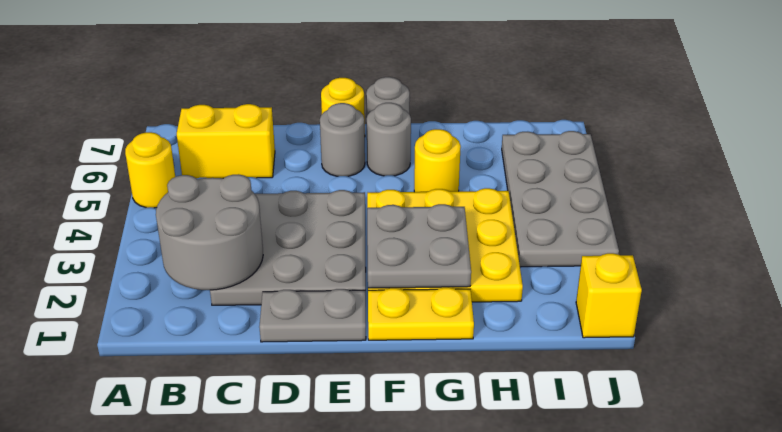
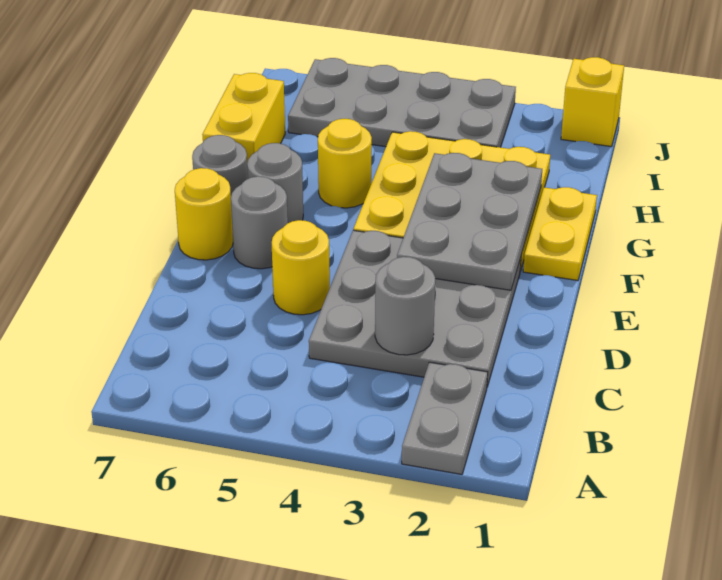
yellow 1x1 round brick [125,132,175,208] -> yellow 1x1 round brick moved to [272,220,330,315]
grey 2x2 round brick [156,174,263,290] -> grey 1x1 round brick [375,257,435,355]
yellow 1x2 brick [177,104,275,178] -> yellow 1x2 brick moved to [202,73,285,163]
grey 1x2 plate [259,289,366,342] -> grey 1x2 plate moved to [402,362,488,474]
grey 2x2 plate [367,204,471,288] -> grey 2x3 plate [397,153,542,290]

